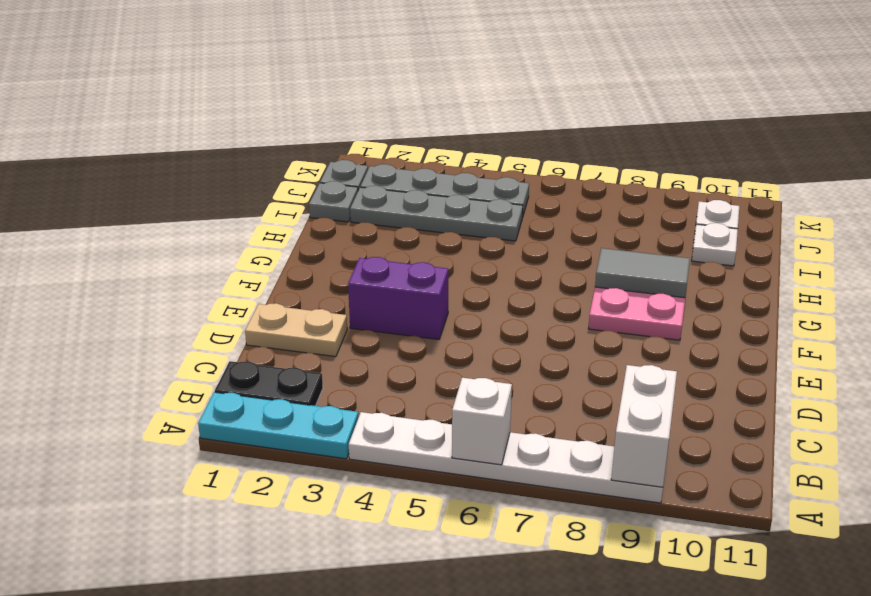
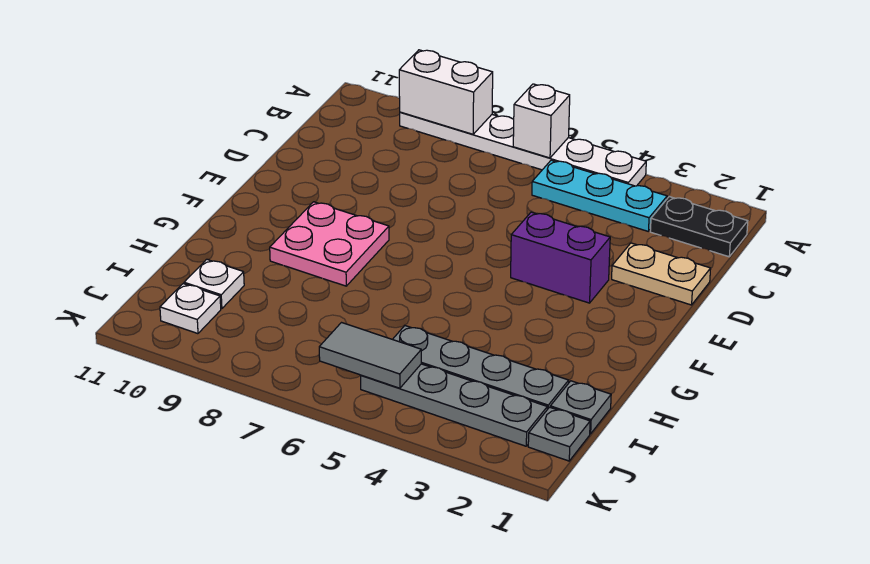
cyan 1x3 plate [198,392,358,459] -> cyan 1x3 plate moved to [532,160,667,231]
white 1x2 brick [611,365,677,487] -> white 1x2 brick turned to [399,50,493,134]
grey 1x2 tile [595,248,690,298] -> grey 1x2 tile moved to [319,323,421,388]

